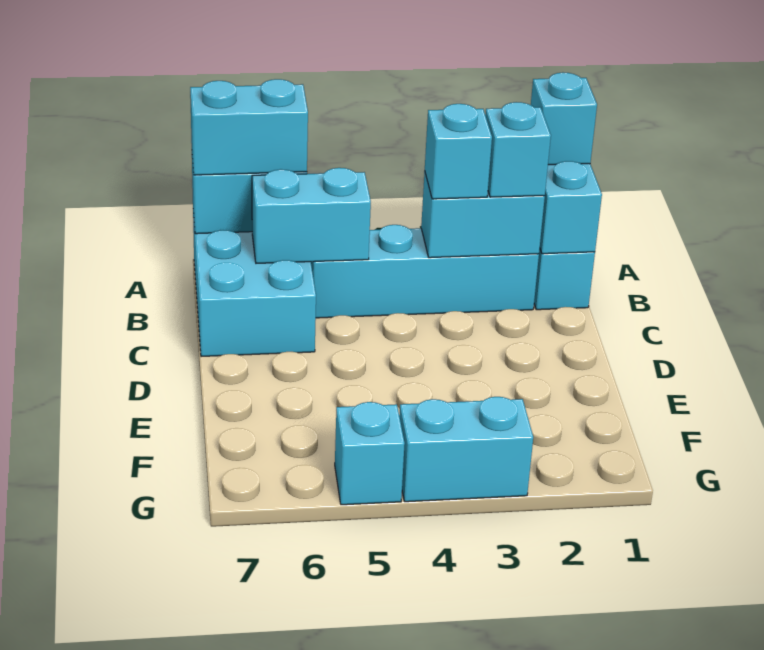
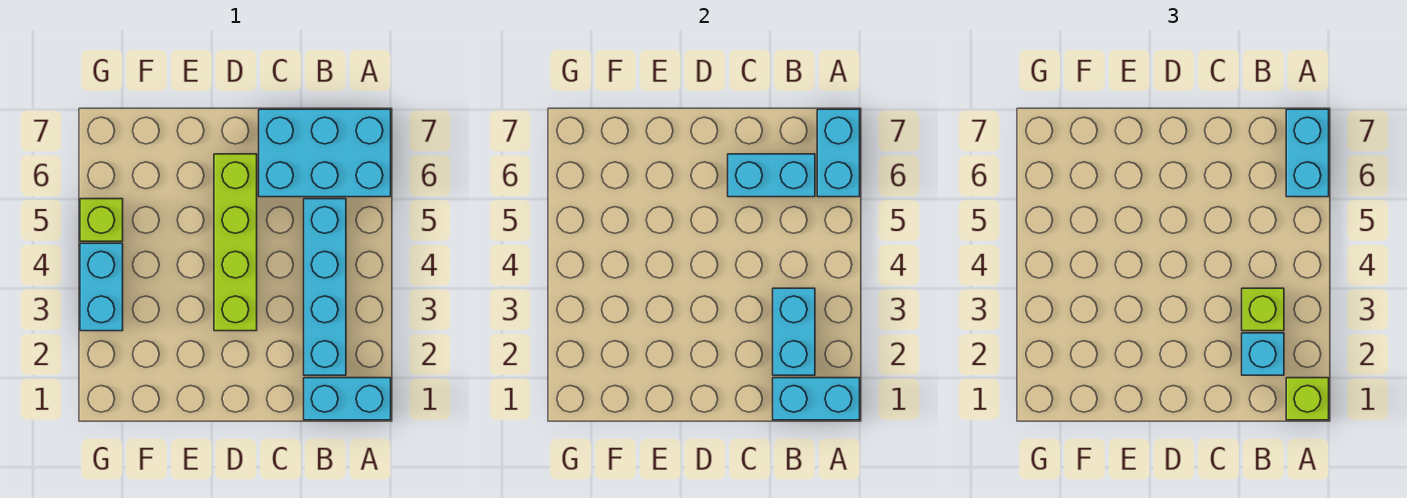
cyan 1x1 brick [531,72,597,165] -> lime 1x1 brick [1286,378,1329,420]
cyan 1x1 brick [425,104,492,199] -> lime 1x1 brick [1242,288,1284,331]
cyan 1x2 brick [252,168,371,263] -> cyan 1x2 brick turned to [728,154,815,197]
none -> lime 1x4 brick [214,154,257,331]
cyan 1x1 brick [335,402,405,505] -> lime 1x1 brick [80,199,123,241]

